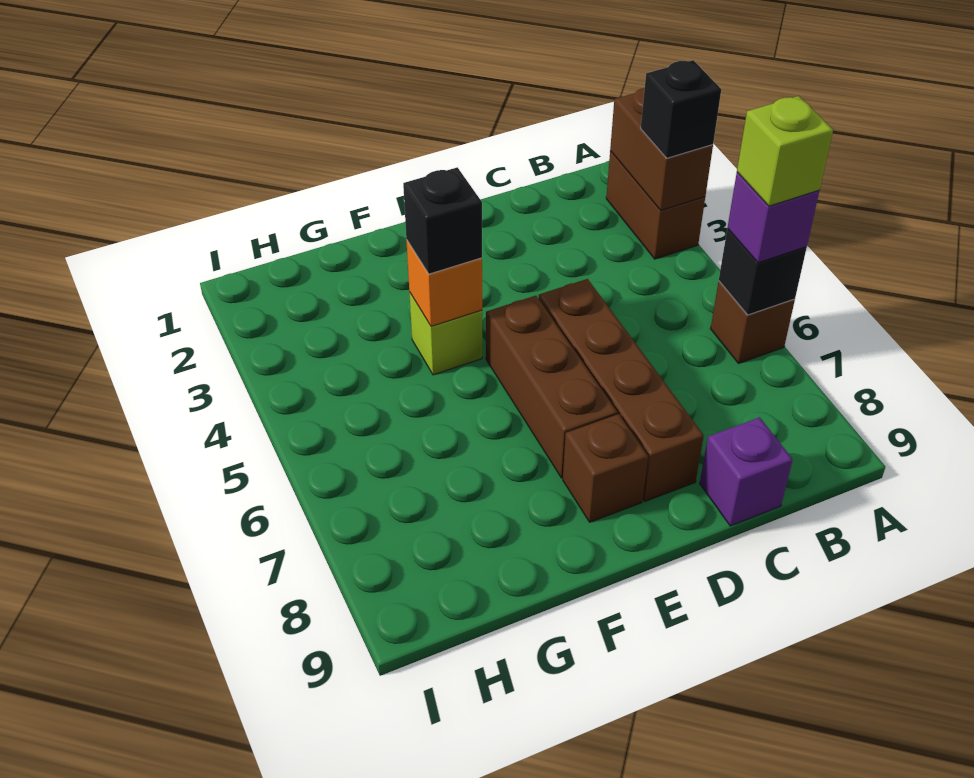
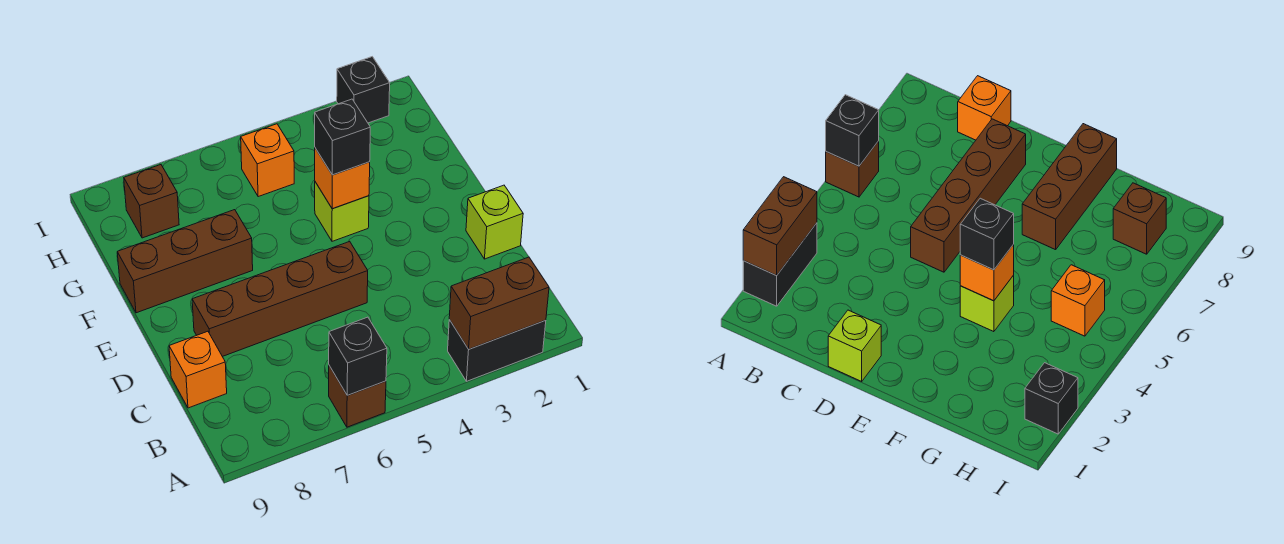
brown 1x2 brick [606,151,705,259] -> black 1x2 brick [448,320,546,381]
black 1x1 brick [641,60,721,158] -> black 1x1 brick moved to [337,57,390,123]
purple 1x1 brick [727,172,819,263] -> none
lime 1x1 brick [737,96,833,206] -> lime 1x1 brick moved to [466,185,523,259]
purple 1x1 brick [700,417,793,526] -> orange 1x1 brick [169,331,227,408]
brown 1x3 brick [486,296,617,478] -> brown 1x3 brick moved to [117,210,253,313]
brown 1x1 brick [563,414,648,522] -> brown 1x1 brick moved to [124,165,179,238]
none -> orange 1x1 brick [241,124,294,197]

